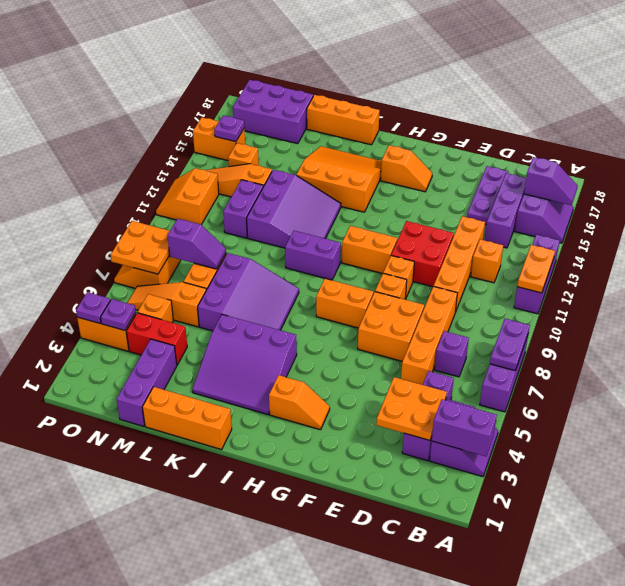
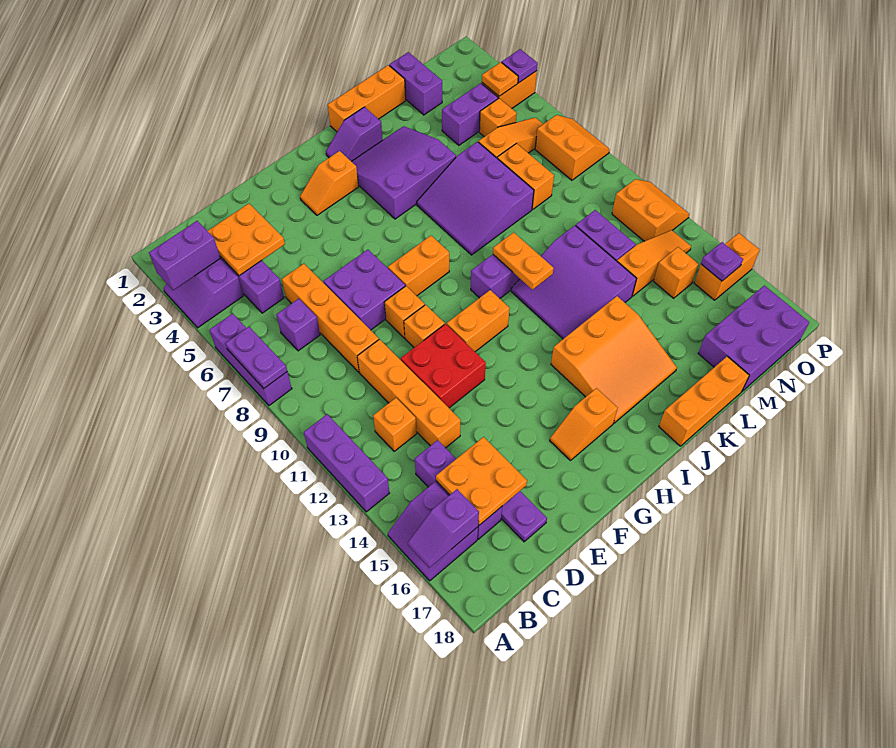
orange 1x2 plate [517,245,555,293] -> orange 1x2 plate moved to [493,232,554,290]
orange 2x2 brick [358,292,424,361] -> purple 2x2 brick [323,250,405,330]
purple 1x3 brick [117,339,177,426] -> purple 1x2 brick [389,52,442,115]
red 1x2 brick [126,313,187,365] -> purple 1x2 brick [442,83,498,145]
purple 1x2 slope [168,219,226,269] -> purple 1x2 slope moved to [326,107,383,161]
purple 1x1 plate [101,299,136,330] -> orange 1x1 plate [482,62,518,96]
orange 2x2 plate [111,221,170,274] -> orange 2x2 plate moved to [436,437,527,525]

